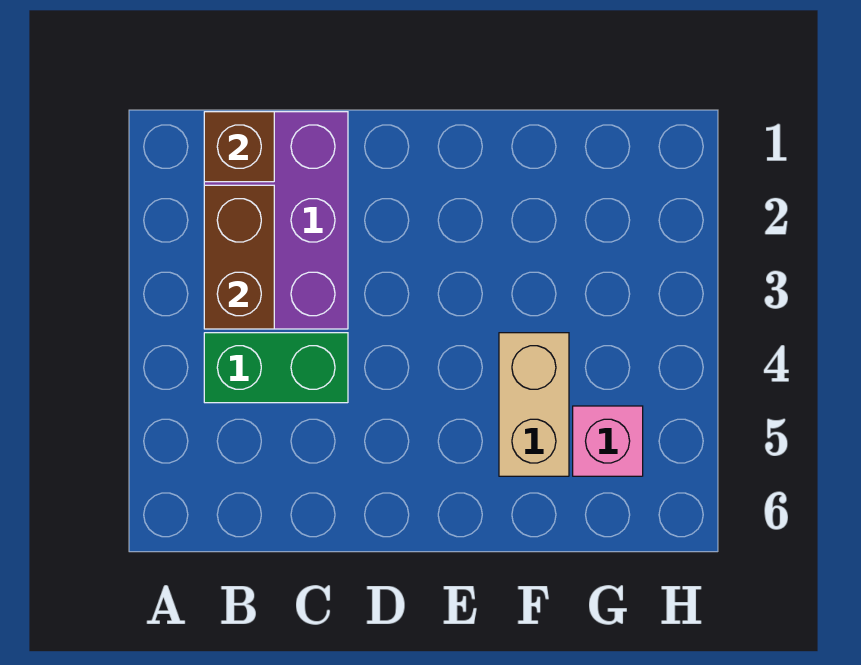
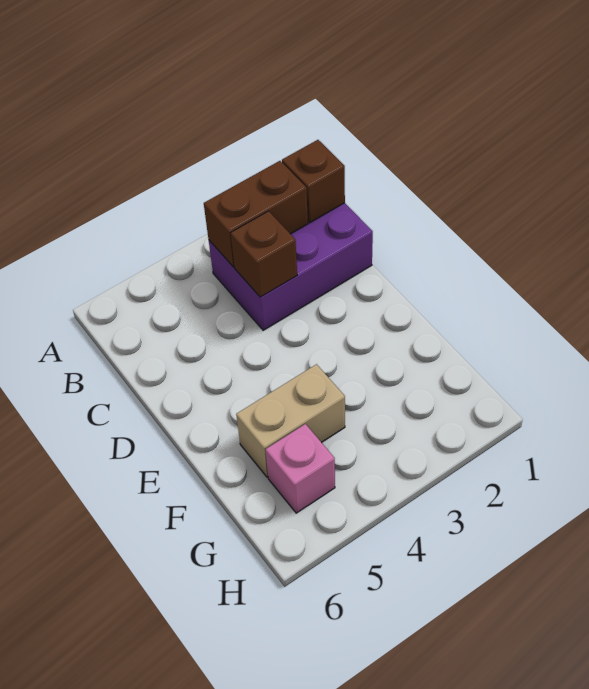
green 1x2 brick [204,333,348,403] -> none
none -> brown 1x1 brick [231,211,297,297]

